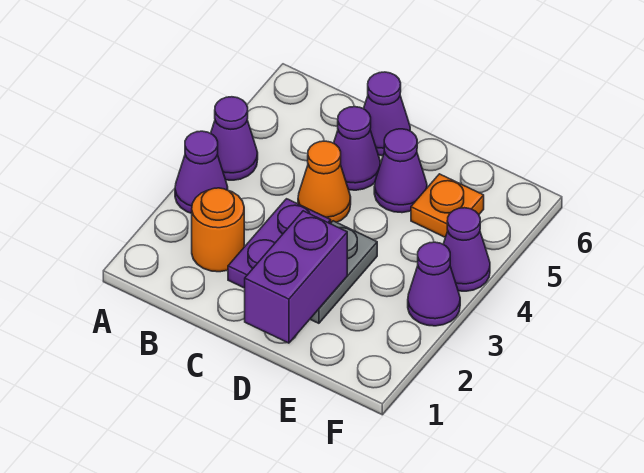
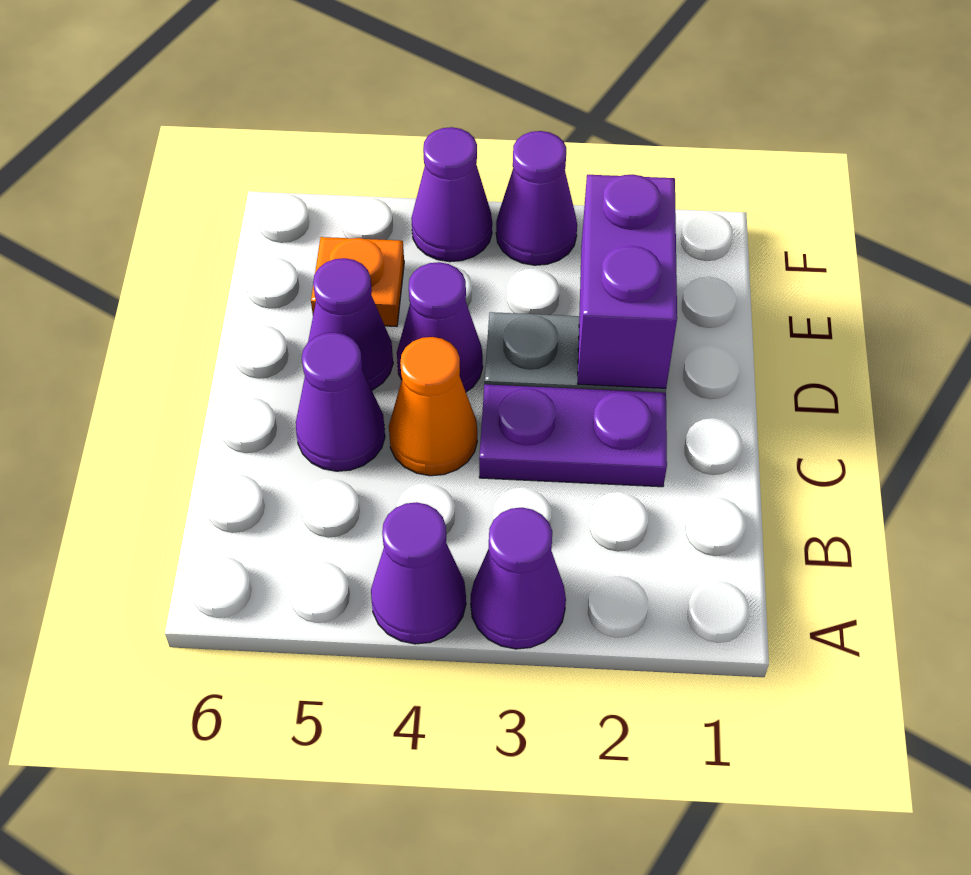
orange 1x1 round brick [192,188,244,272] -> none
purple 1x1 cone [364,72,410,156] -> purple 1x1 cone moved to [397,262,483,392]
purple 1x2 brick [245,211,347,343] -> purple 1x2 brick turned to [578,174,677,388]

